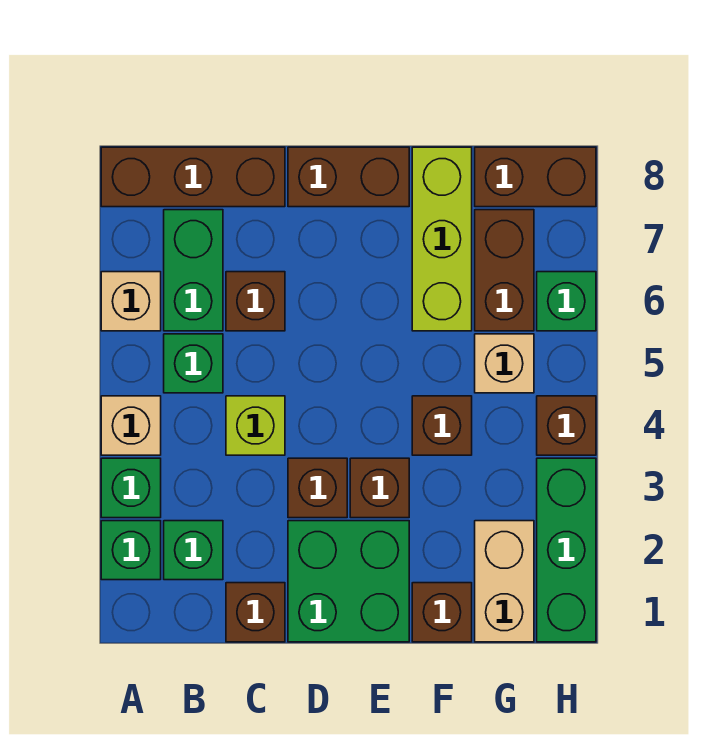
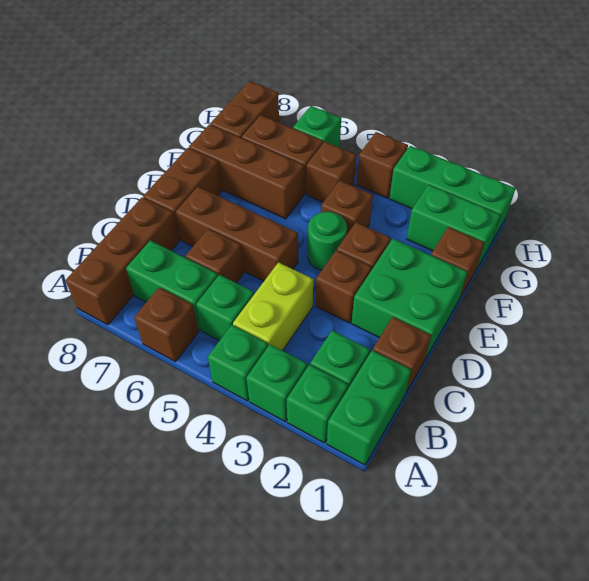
none -> green 1x2 brick [327,350,411,465]
tan 1x1 brick [101,396,161,455] -> green 1x1 brick [208,325,268,401]
tan 1x1 brick [101,272,161,331] -> brown 1x1 brick [134,287,199,362]
lime 1x1 brick [226,396,285,455] -> lime 1x2 brick [233,262,313,351]
none -> brown 1x3 brick [176,187,298,281]
none -> green 1x1 round brick [308,212,347,270]
lime 1x3 brick [412,147,472,331] -> brown 1x3 brick [189,124,304,219]
tan 1x2 brick [475,521,534,642] -> green 1x2 brick [407,185,500,268]
tan 1x1 brick [475,334,534,393] -> brown 1x1 brick [306,142,357,202]

